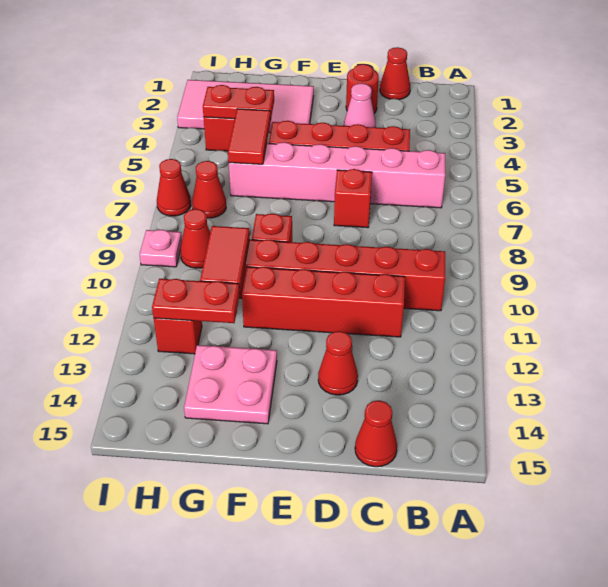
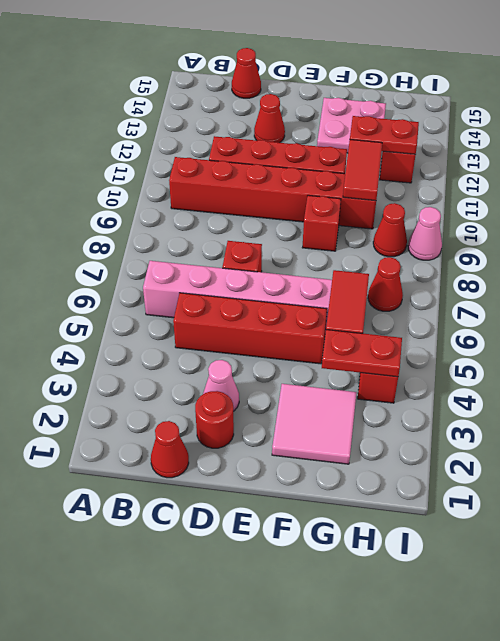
pink 2x4 tile [177,80,314,133] -> pink 2x2 tile [272,384,357,464]
red 1x1 cone [157,159,191,216] -> none
pink 1x1 plate [140,230,182,267] -> pink 1x1 cone [408,207,442,260]

